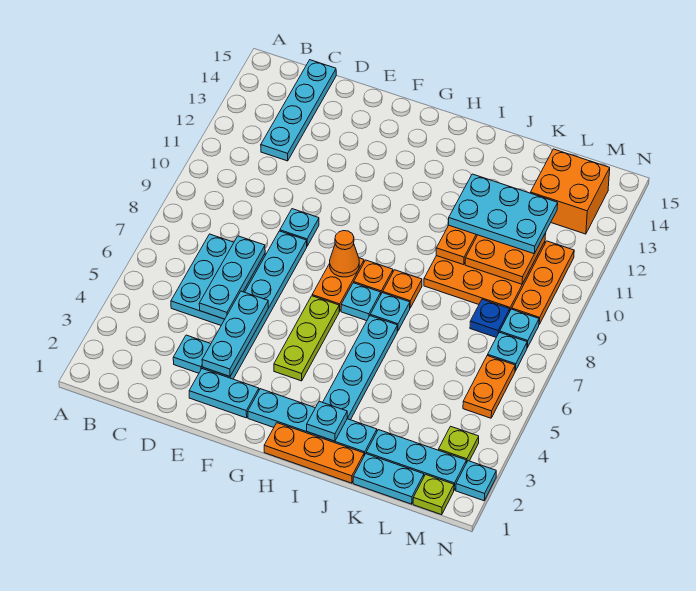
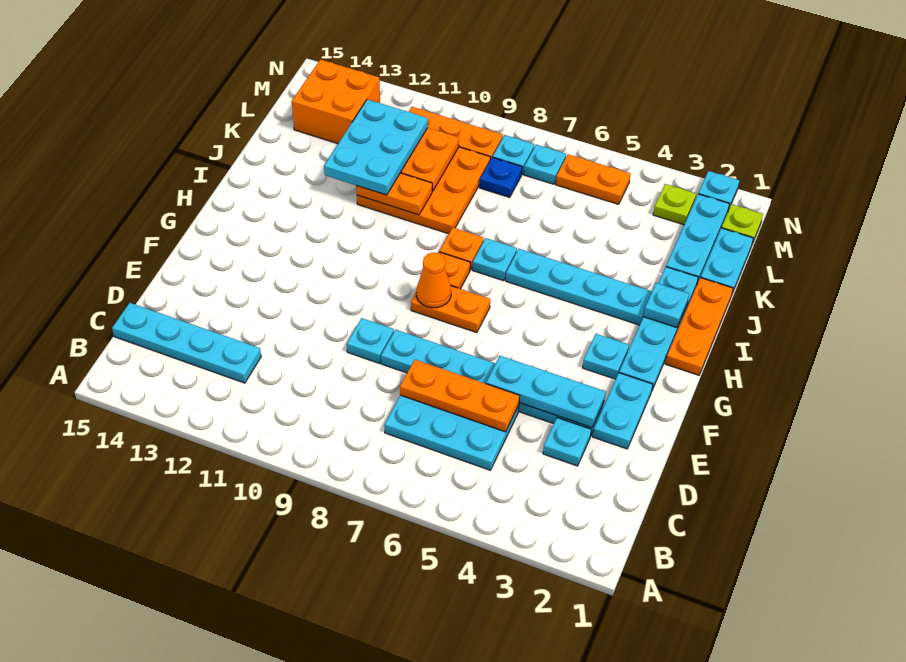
cyan 1x3 plate [199,236,265,319] -> orange 1x3 plate [400,360,520,432]
lime 1x3 plate [274,296,339,381] -> none
cyan 1x1 plate [341,283,381,321] -> cyan 1x1 plate moved to [583,334,629,379]

